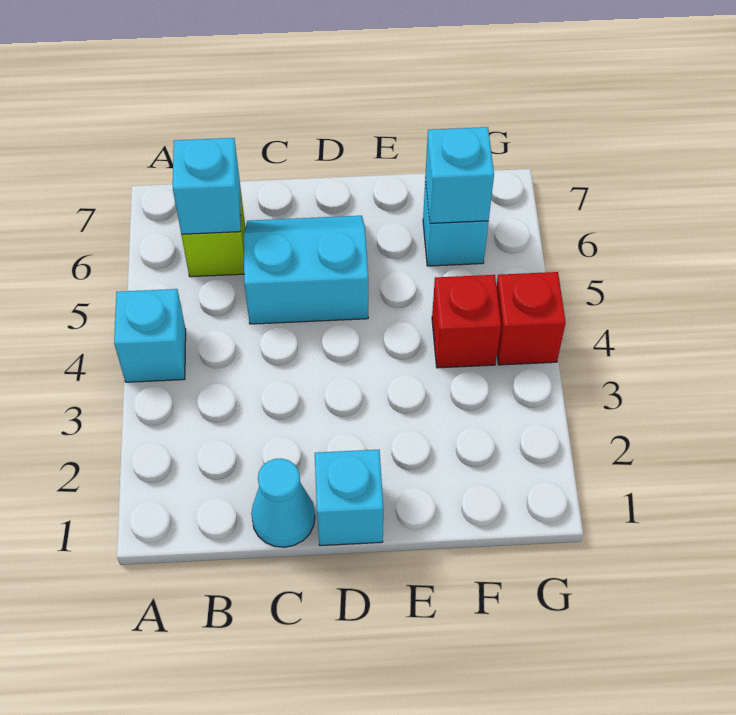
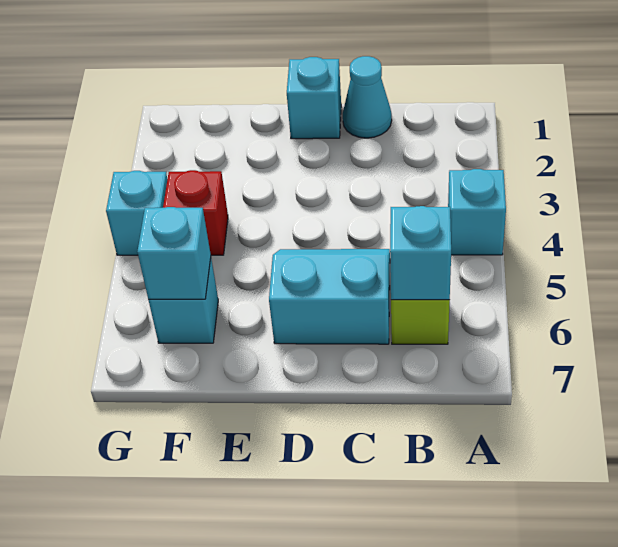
cyan 2x2 slope [244,216,368,324] -> cyan 2x2 slope turned to [269,249,390,344]
red 1x1 brick [496,272,566,365] -> cyan 1x1 brick [106,171,167,255]

